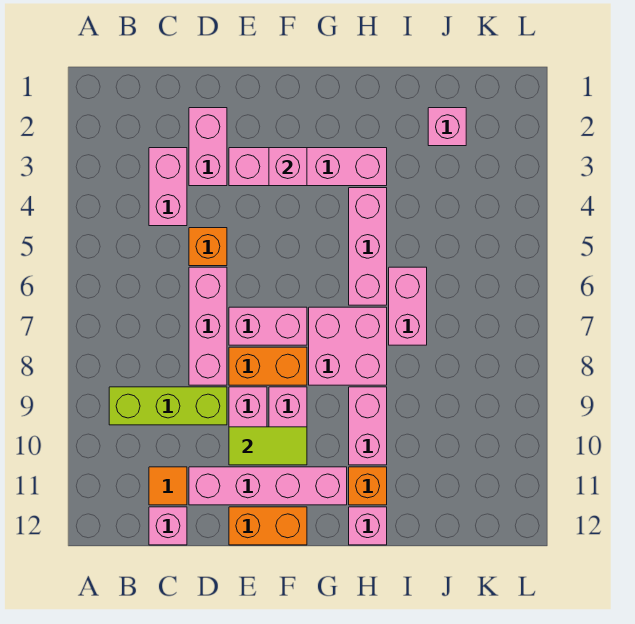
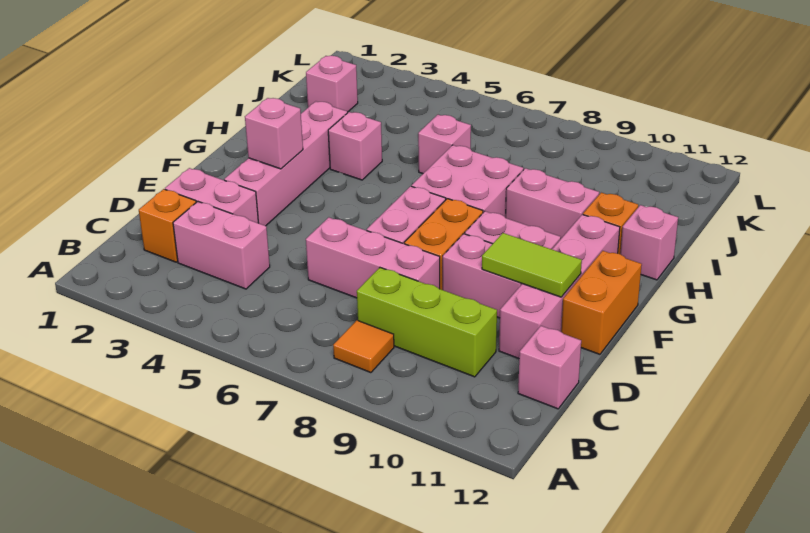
lime 1x3 brick [109,387,227,425] -> lime 1x3 brick turned to [357,268,497,377]
orange 1x1 tile [149,467,187,505] -> orange 1x1 tile moved to [333,320,394,373]
orange 1x1 brick [189,228,227,266] -> orange 1x1 brick moved to [139,189,196,262]
lime 1x2 tile [229,427,307,465] -> lime 1x2 tile turned to [482,233,582,297]
pink 1x3 brick [349,188,387,305] -> pink 1x1 brick [328,112,382,180]
pink 1x2 brick [389,267,427,345] -> pink 1x1 brick [418,114,471,174]

